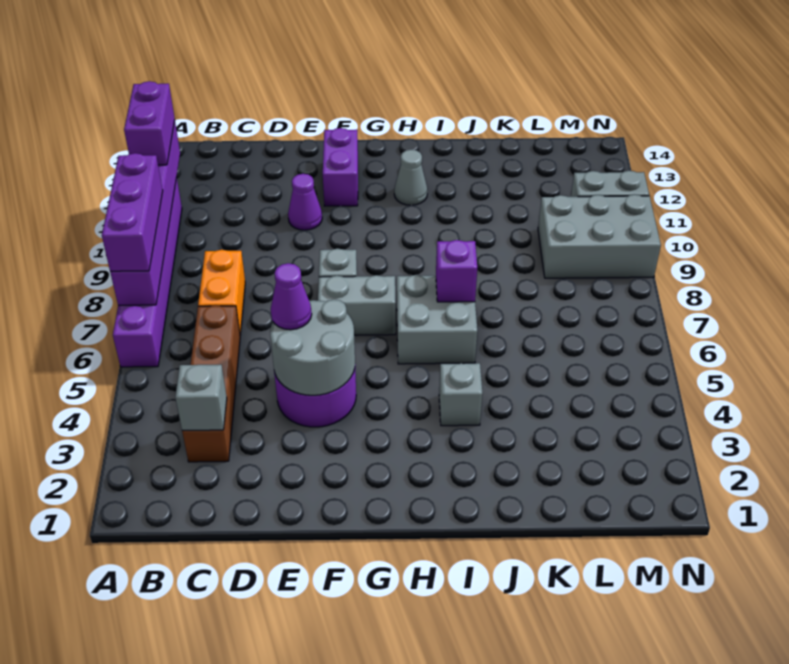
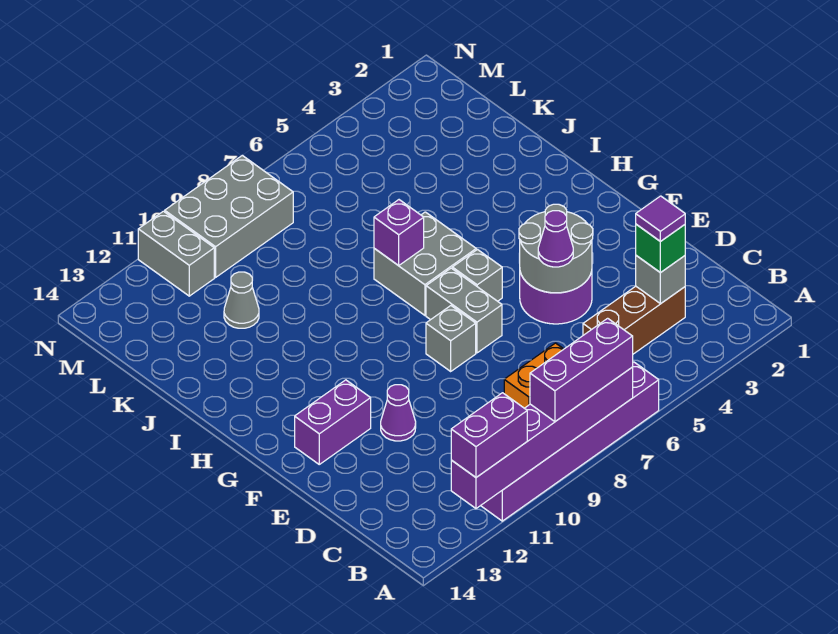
brown 1x4 brick [182,305,240,462] -> brown 1x3 brick [583,286,685,354]
none -> green 1x1 brick [636,224,685,273]
none -> purple 1x1 tile [636,196,685,242]
grey 1x1 cone [394,150,427,205] -> grey 1x1 cone moved to [224,272,259,328]
grey 1x1 brick [439,363,482,426] -> grey 1x1 brick moved to [452,250,502,301]
grey 2x3 brick [538,195,661,278] -> grey 2x3 brick turned to [165,155,293,277]

